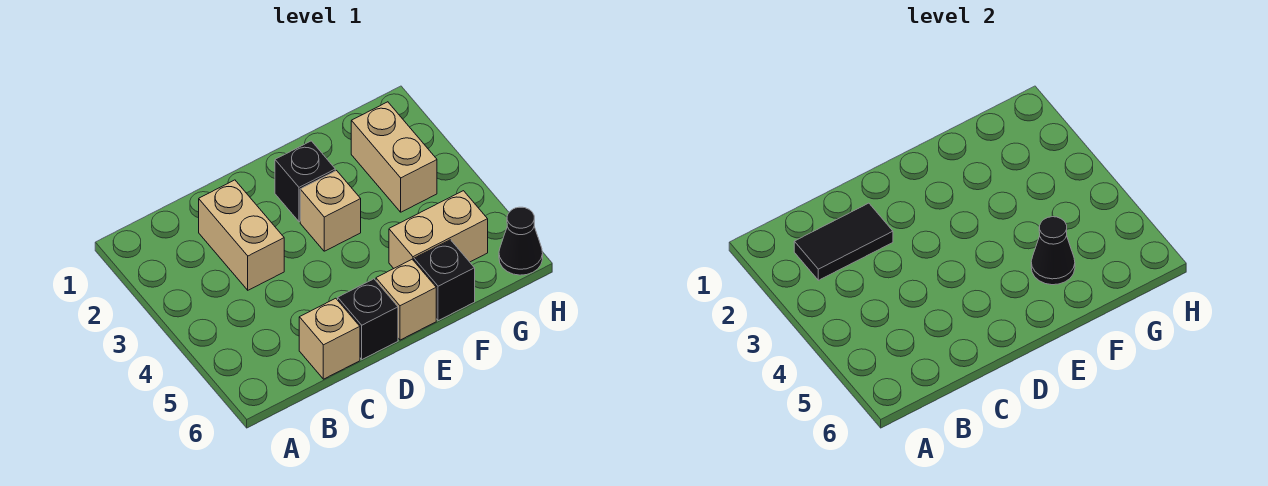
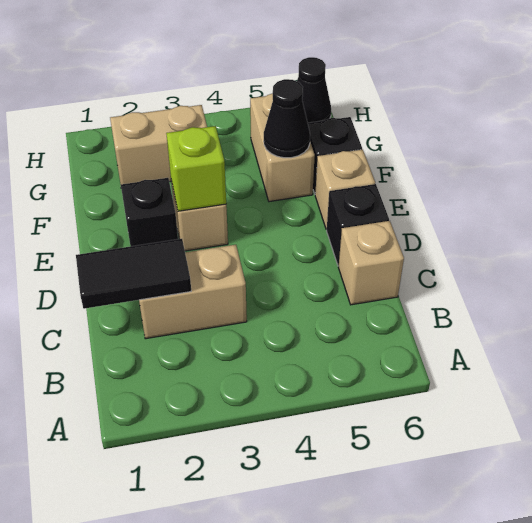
black 1x2 tile [794,203,893,280] -> black 1x2 tile turned to [76,239,191,309]
none -> lime 1x1 brick [166,126,226,211]

